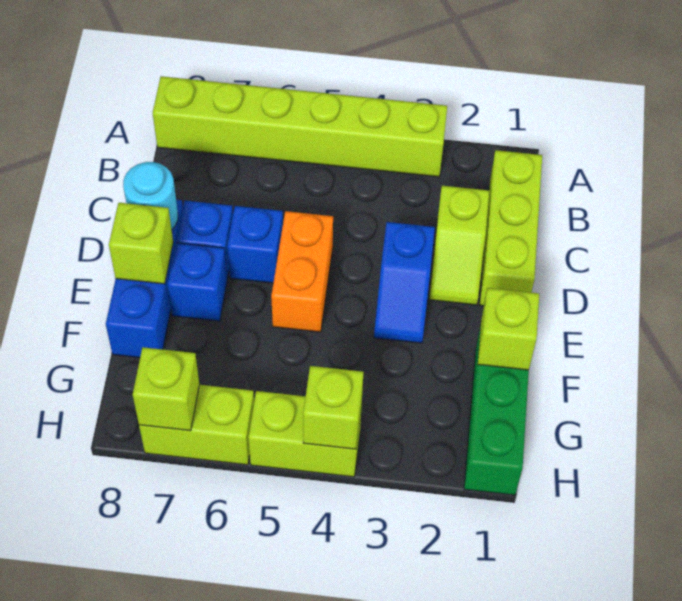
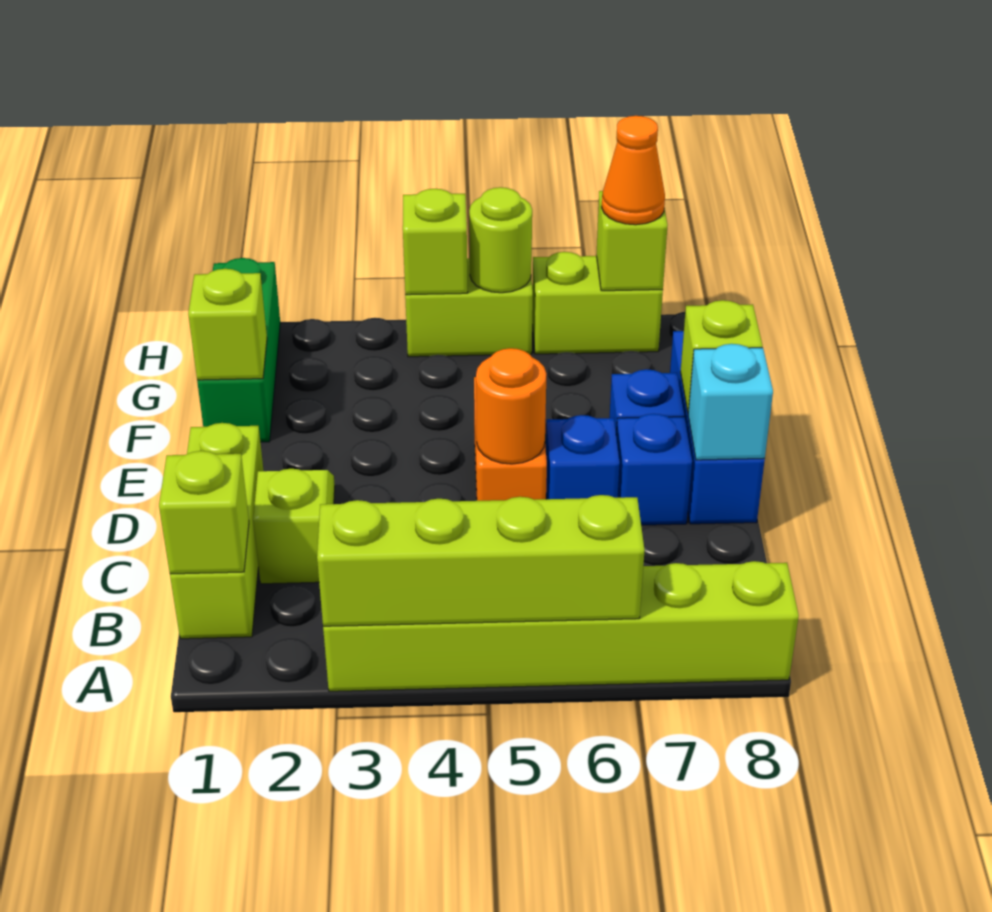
none -> lime 1x4 brick [317,495,645,626]
none -> lime 1x1 brick [159,451,249,574]
blue 1x2 slope [374,222,435,343] -> none
none -> orange 1x1 round brick [476,348,546,464]
cyan 1x1 round brick [123,162,178,229] -> cyan 1x1 brick [688,344,773,460]
none -> lime 1x1 round brick [469,187,532,293]
none -> orange 1x1 cone [602,116,665,225]

